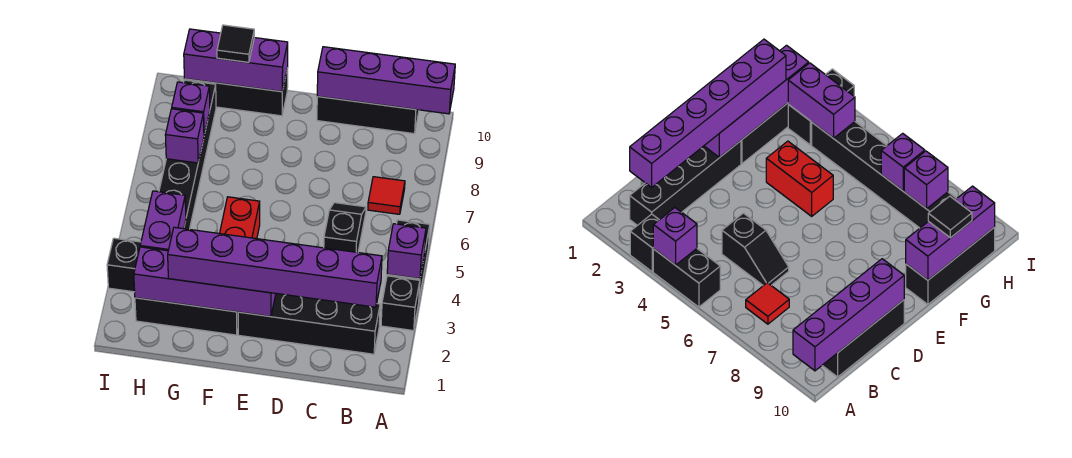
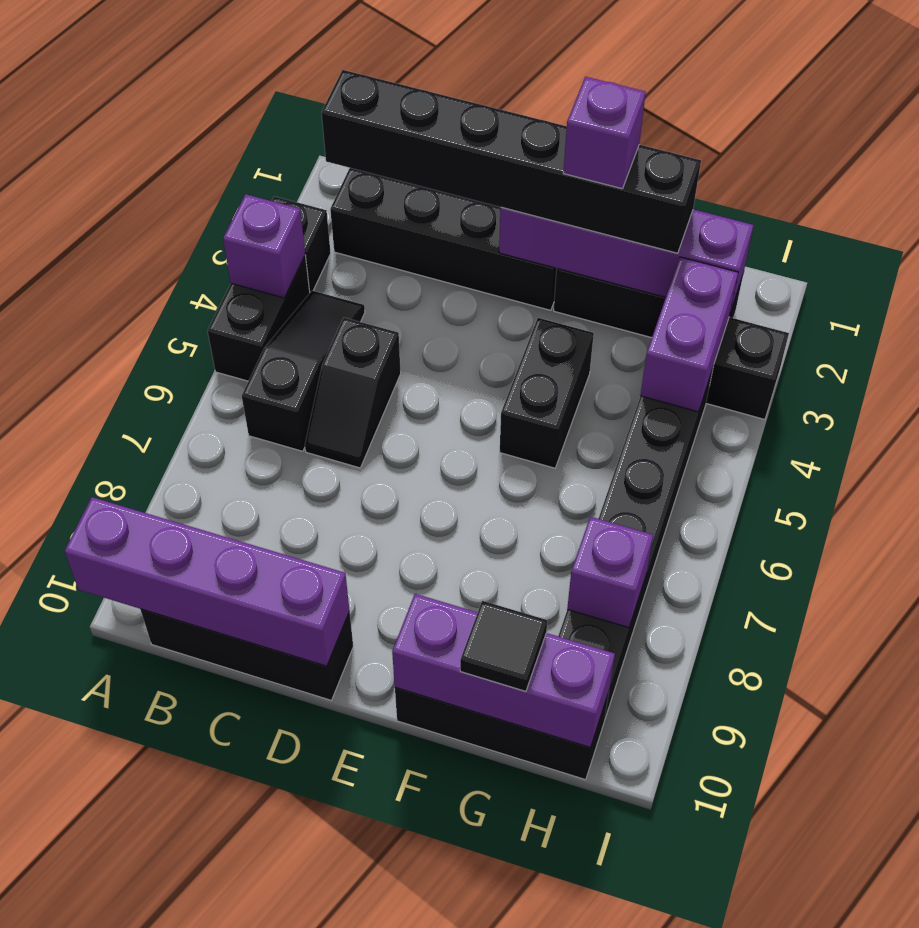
purple 1x6 brick [168,227,382,307] -> black 1x6 brick [321,70,701,253]
none -> black 1x3 slope [242,291,365,451]
red 1x1 tile [368,177,405,214] -> none
red 1x2 brick [220,197,260,239] -> black 1x2 brick [500,318,594,468]
purple 1x1 brick [165,109,204,163] -> purple 1x1 brick moved to [563,77,646,189]

